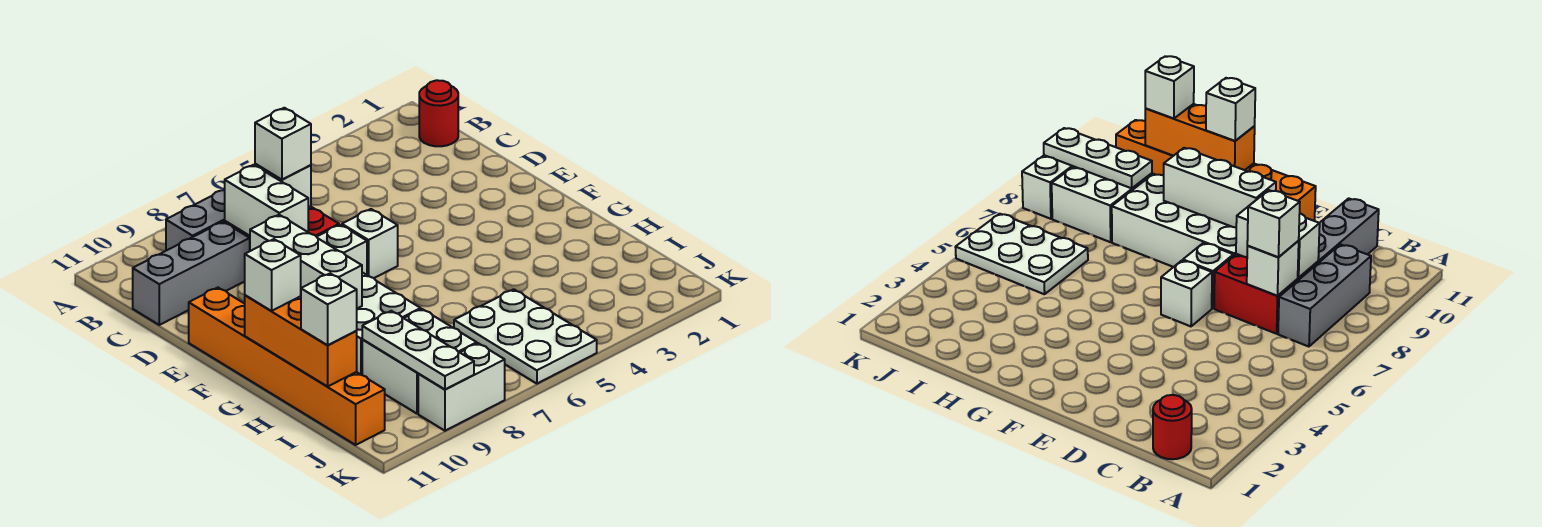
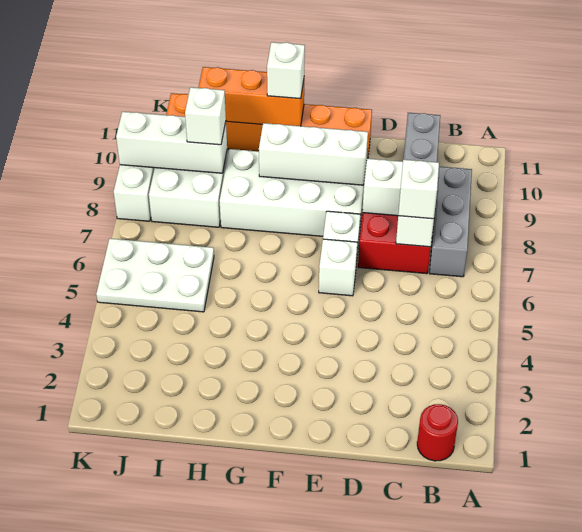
white 1x3 plate [362,311,474,390] -> white 1x3 brick [116,112,227,173]
white 1x1 brick [301,274,357,345] -> white 1x1 brick moved to [185,87,226,145]

